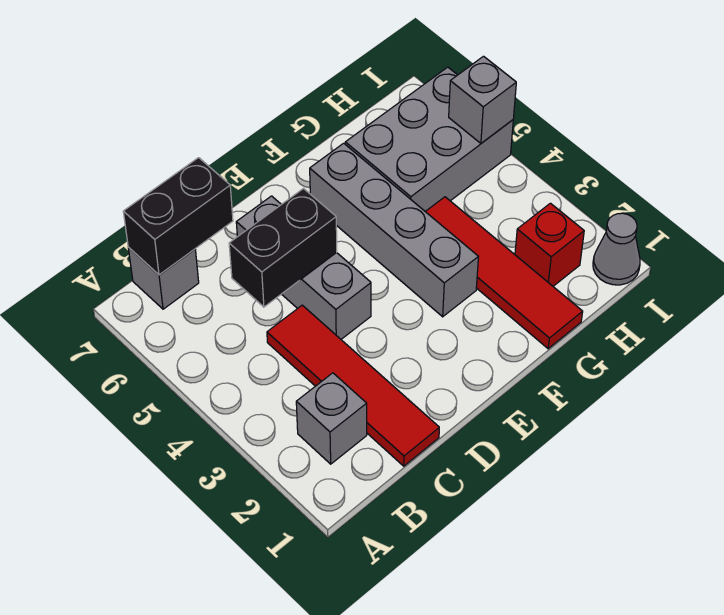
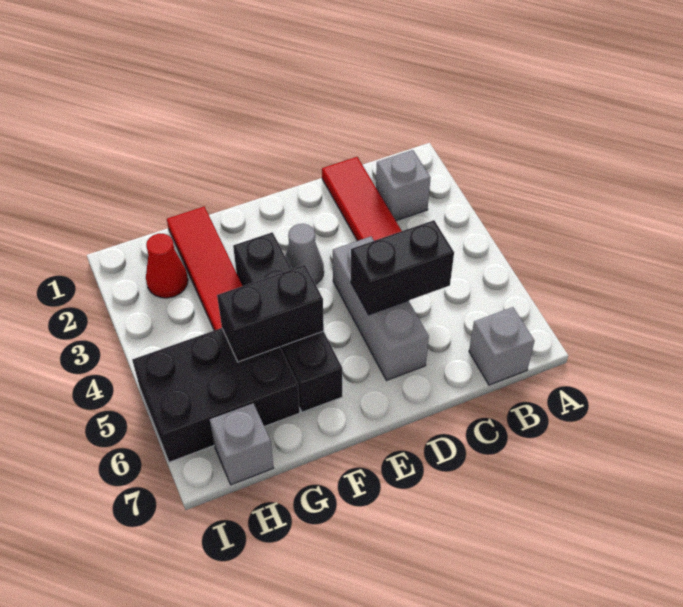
black 1x2 brick [123,158,233,275] -> black 1x2 brick moved to [217,265,324,362]
grey 1x4 brick [310,143,478,317] -> black 1x4 brick [233,232,342,412]
grey 2x3 brick [345,67,513,211] -> black 2x3 brick [132,328,300,462]
red 1x1 brick [515,203,584,286] -> red 1x1 cone [146,234,188,298]
grey 1x1 cone [593,213,640,285] -> grey 1x1 cone moved to [285,224,324,284]
grey 1x1 brick [449,56,516,143] -> grey 1x1 brick moved to [210,403,273,485]

